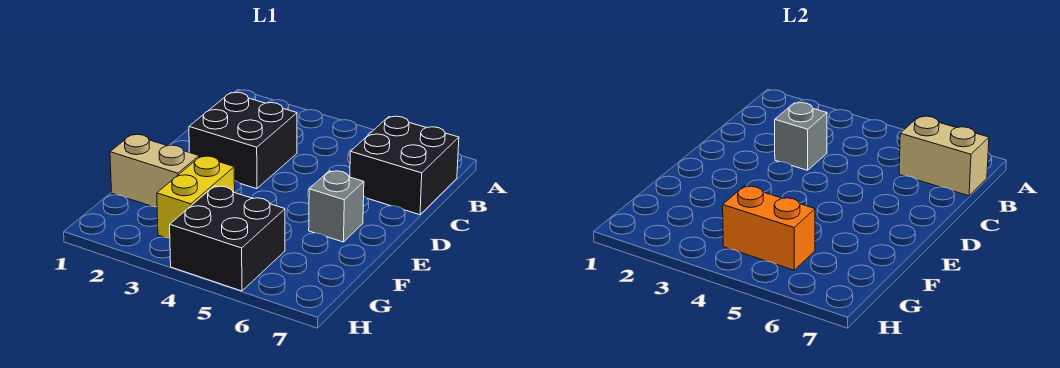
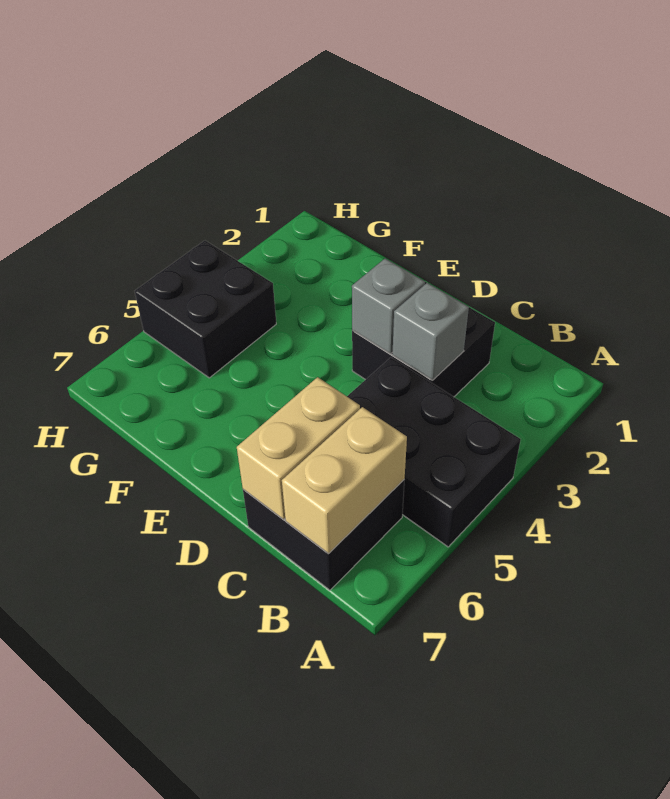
none -> black 2x3 brick [347,357,521,547]
grey 1x1 brick [309,171,364,242] -> grey 1x1 brick moved to [352,258,425,354]
tan 1x2 brick [110,134,199,207] -> tan 1x2 brick moved to [237,377,360,519]
yellow 1x2 brick [157,156,235,238] -> none
orange 1x2 brick [723,186,815,270] -> none

